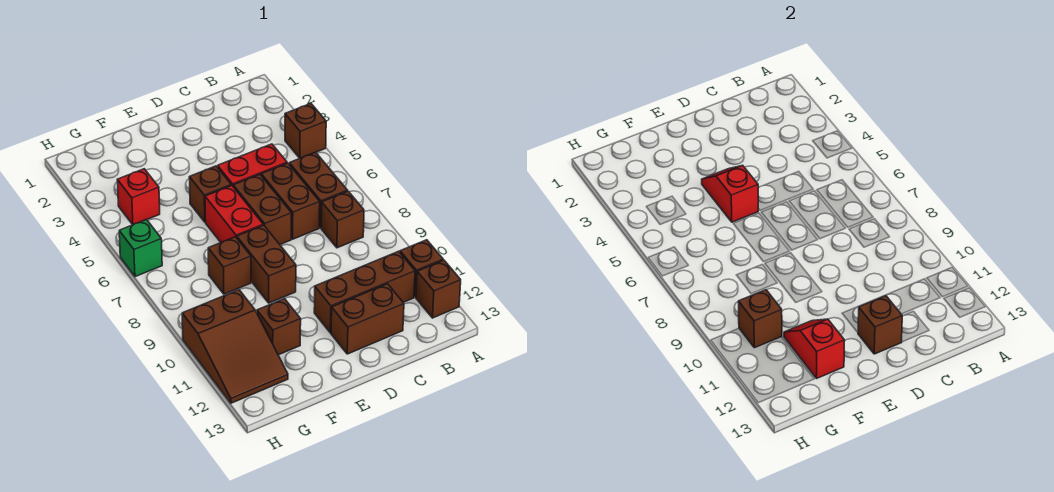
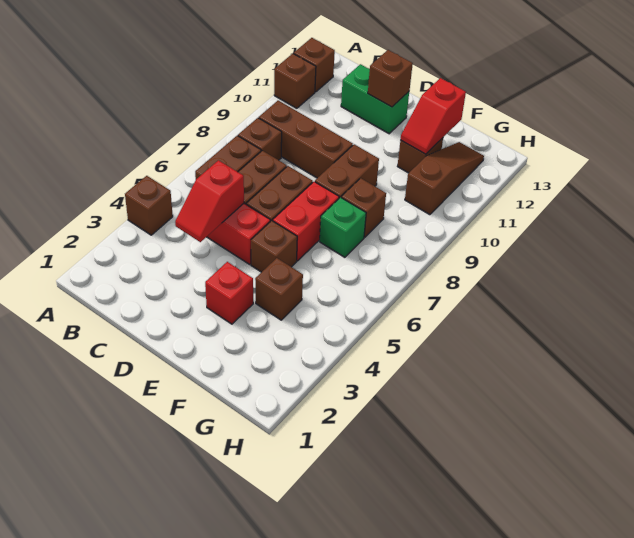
brown 1x3 brick [314,251,415,333] -> brown 1x3 brick moved to [259,101,353,178]
brown 1x2 brick [331,284,404,354] -> green 1x2 brick [341,64,409,134]
red 1x2 slope [702,165,759,222] -> red 1x2 slope moved to [175,160,244,242]
red 1x1 brick [117,169,160,225] -> red 1x1 brick moved to [205,262,253,324]
brown 2x3 slope [182,290,288,403] -> brown 1x3 slope [405,142,484,215]
brown 1x1 brick [738,290,782,348] -> brown 1x1 brick moved to [255,258,303,320]
green 1x1 brick [119,220,162,277] -> green 1x1 brick moved to [320,197,366,257]

